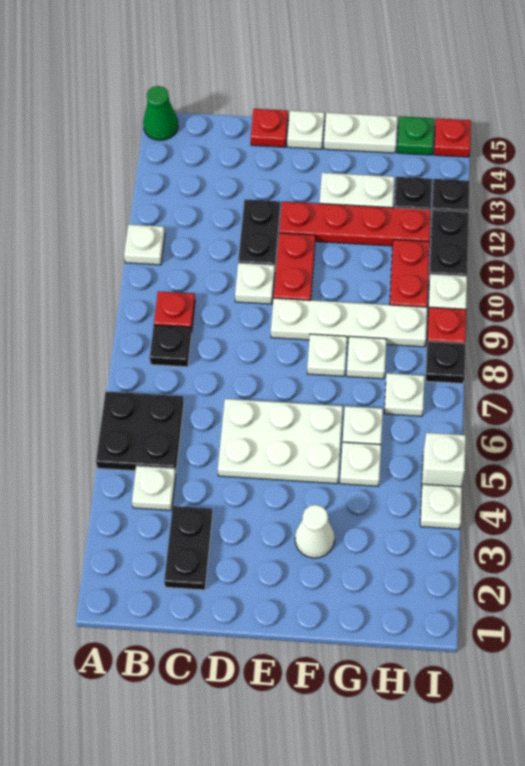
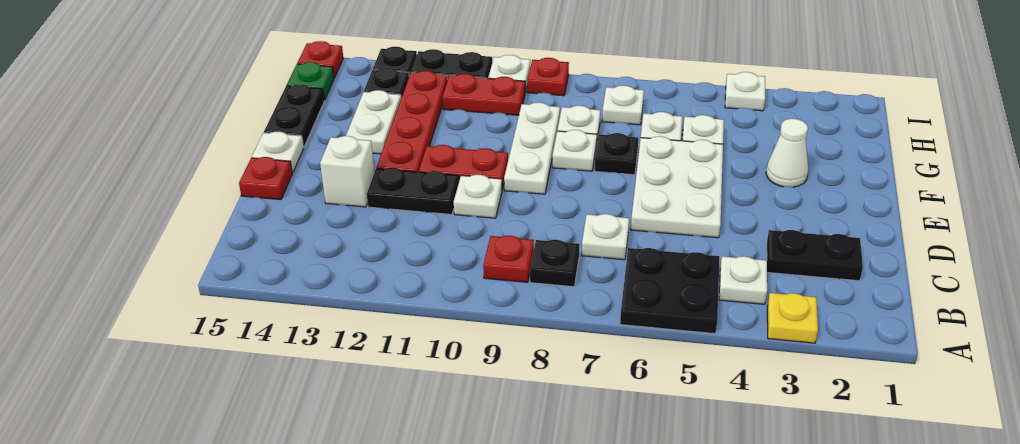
none -> yellow 1x1 plate [767,293,818,343]
white 1x1 plate [124,225,165,265] -> white 1x1 plate moved to [582,214,629,260]
green 1x1 cone [143,86,178,140] -> none
white 1x4 plate [271,298,427,347] -> white 1x3 plate [504,102,560,194]
white 1x2 plate [324,113,398,153] -> black 1x2 plate [264,84,324,148]
white 1x1 brick [422,433,466,487] -> white 1x1 brick moved to [320,136,374,207]
black 1x1 plate [426,341,465,384] -> black 1x1 plate moved to [594,133,638,175]

